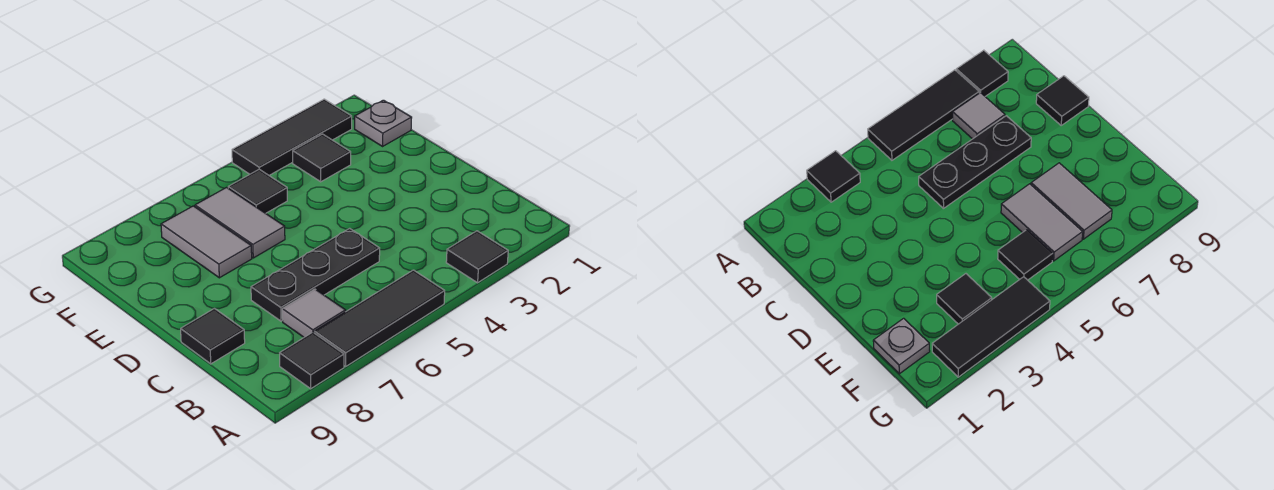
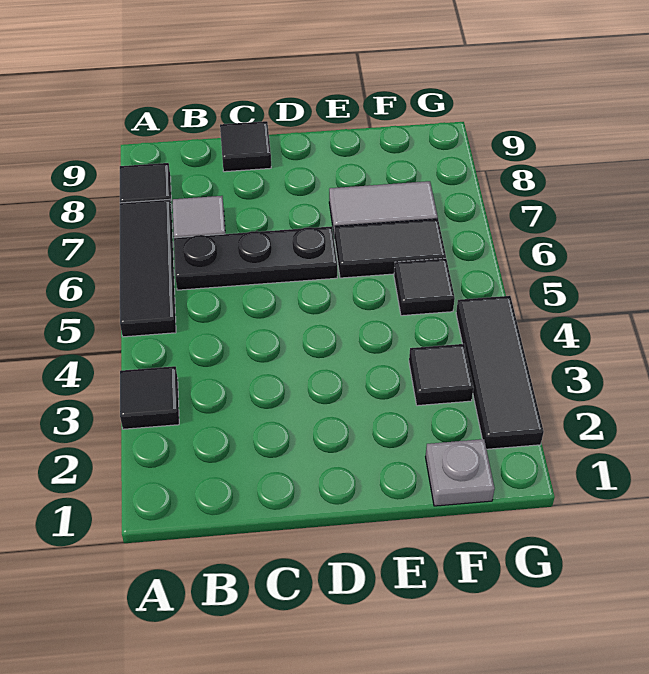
black 1x3 plate [251,228,380,321] -> black 1x3 plate turned to [174,226,337,290]
grey 1x2 tile [195,187,285,258] -> black 1x2 tile [335,219,446,278]

